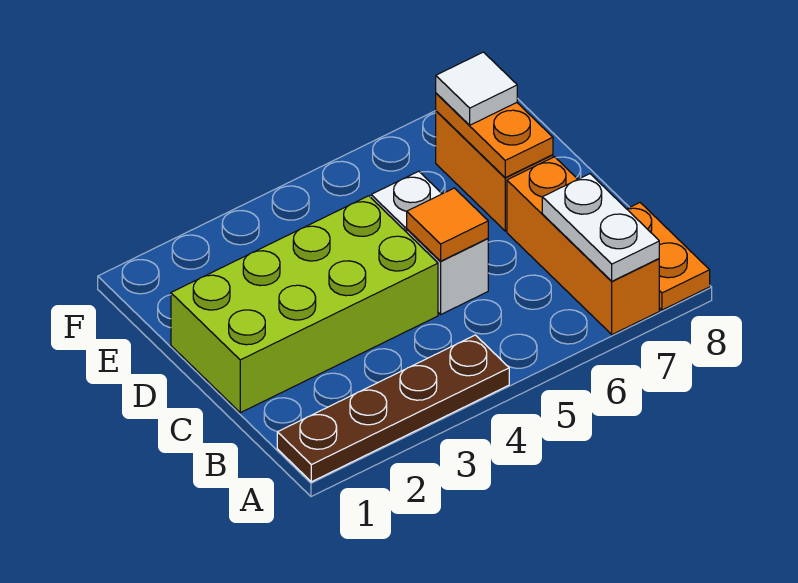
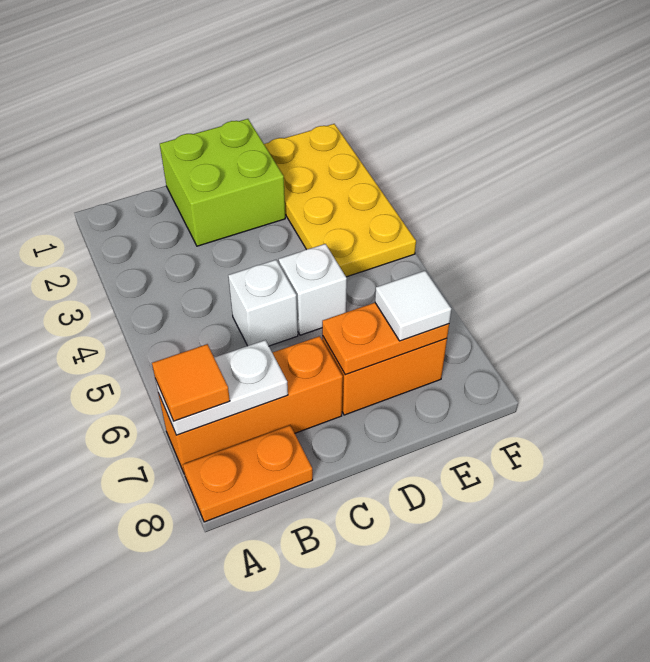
brown 1x4 plate [277,335,509,482] -> none
lime 2x4 brick [171,196,438,413] -> lime 2x2 brick [160,119,285,246]
orange 1x1 tile [407,188,488,261] -> orange 1x1 tile moved to [152,344,230,421]
none -> yellow 2x4 plate [264,124,416,277]

